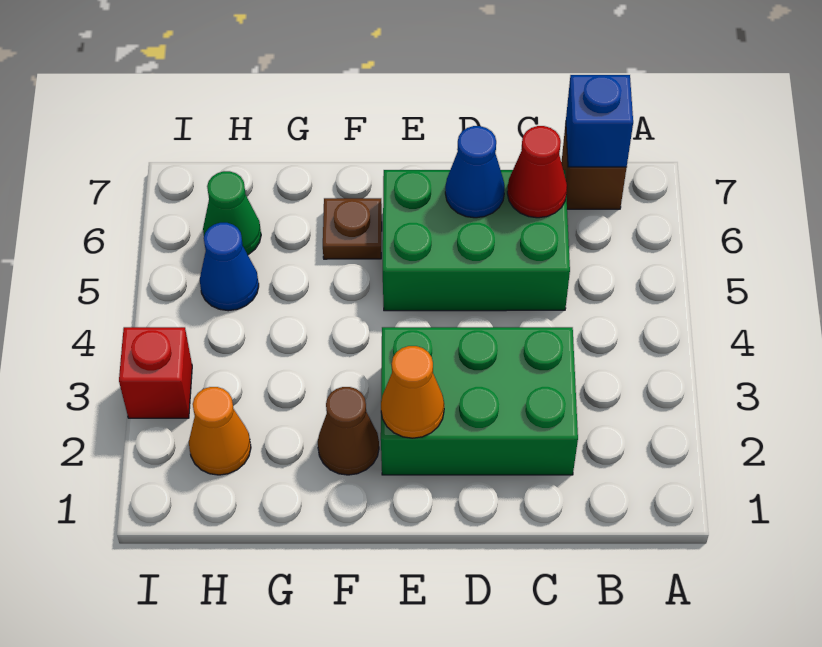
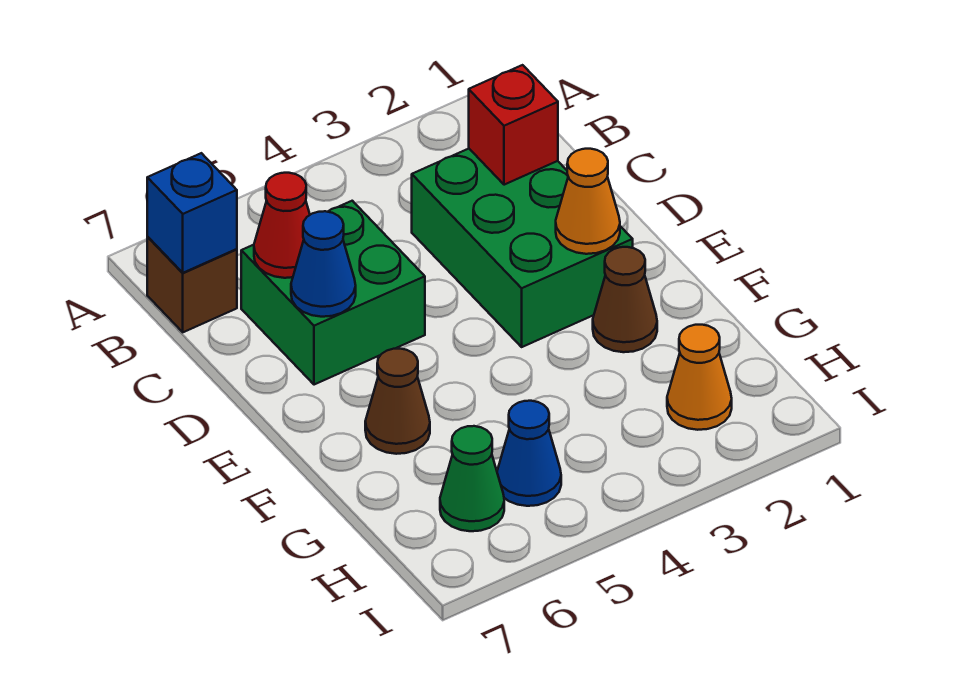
green 2x3 brick [383,170,570,311] -> green 2x2 brick [241,201,425,385]
brown 1x1 plate [323,198,382,259] -> brown 1x1 cone [365,349,430,454]
red 1x1 brick [119,327,192,418] -> red 1x1 brick moved to [469,65,558,185]

